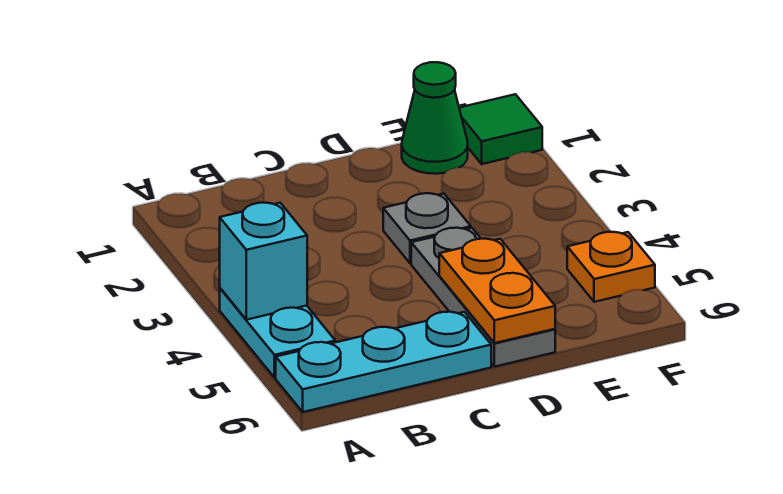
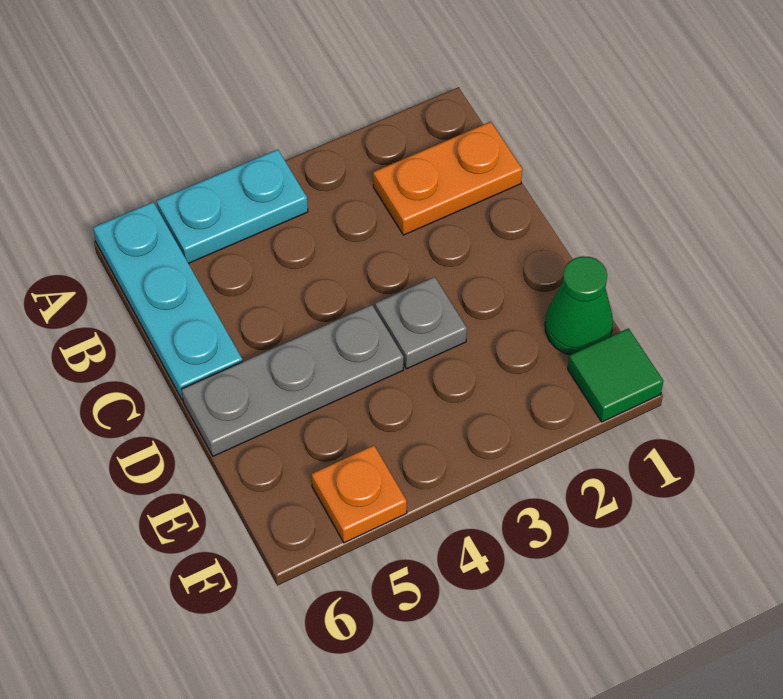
cyan 1x1 brick [220,203,307,320] -> none
orange 1x2 plate [439,239,555,343] -> orange 1x2 plate moved to [373,122,522,235]

